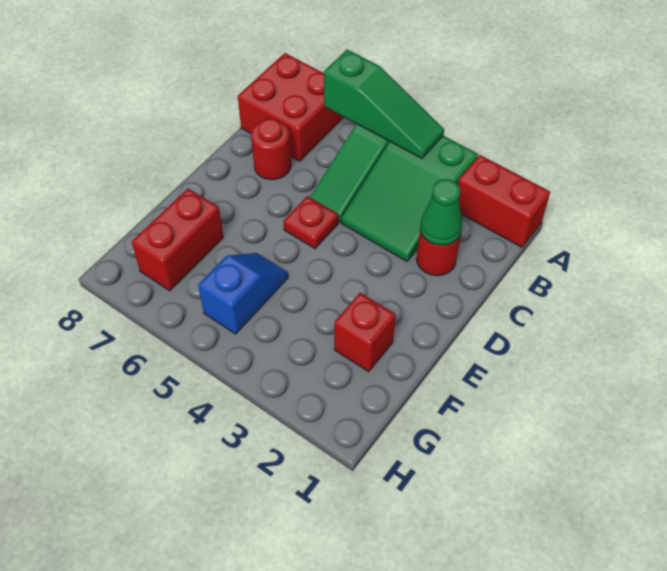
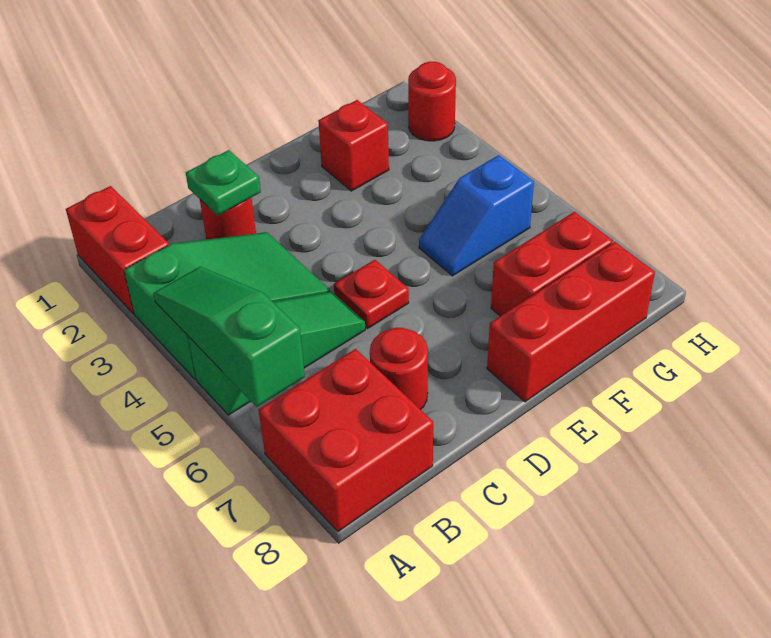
green 1x1 cone [420,179,462,245] -> green 1x1 plate [186,150,261,215]
none -> red 1x3 brick [487,242,655,402]
none -> red 1x1 round brick [408,62,456,141]

